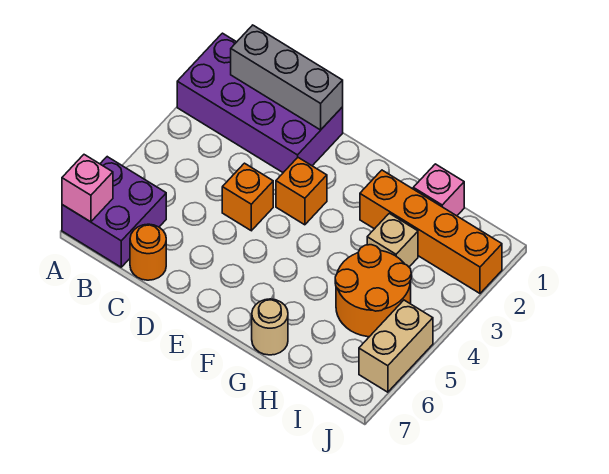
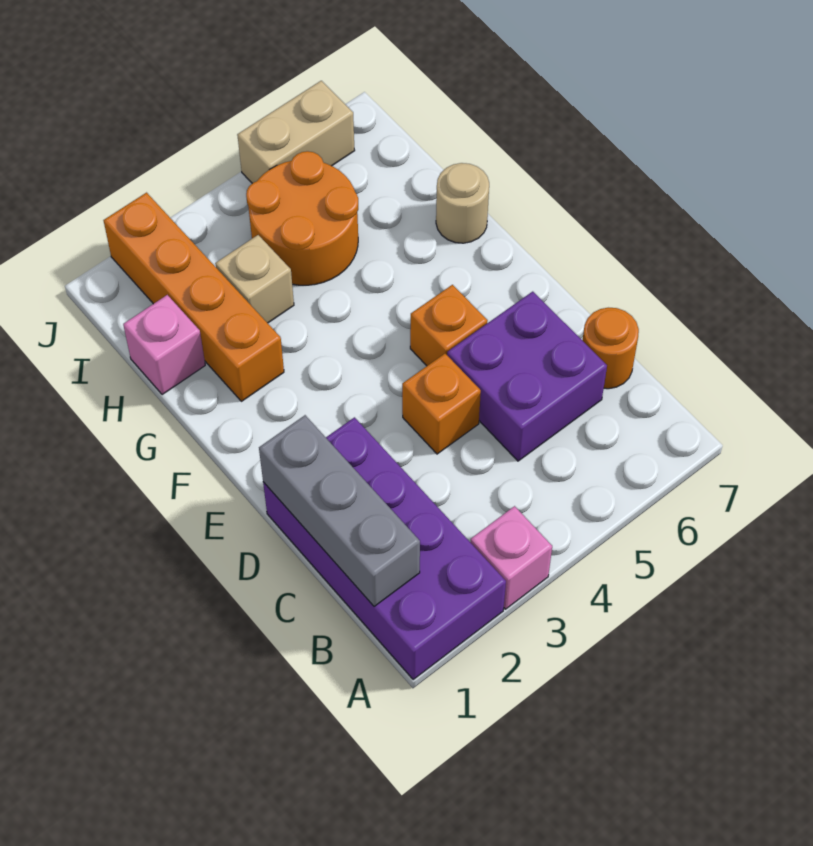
purple 2x2 brick [62,157,166,267] -> purple 2x2 brick moved to [447,292,607,461]
pink 1x1 brick [62,155,113,222] -> pink 1x1 brick moved to [470,506,552,609]
orange 1x1 brick [276,158,327,225] -> orange 1x1 brick moved to [410,285,488,366]

